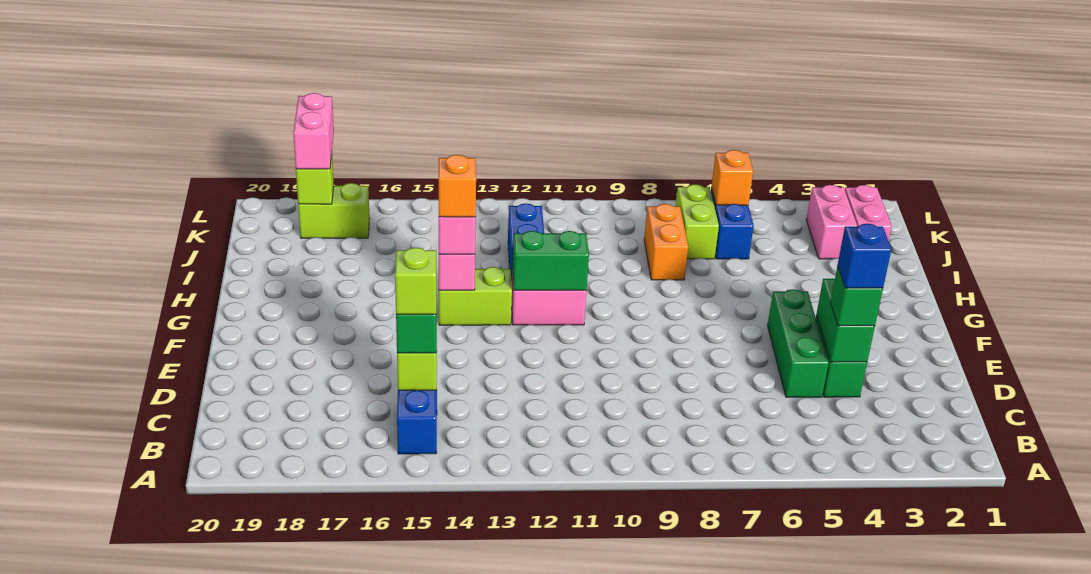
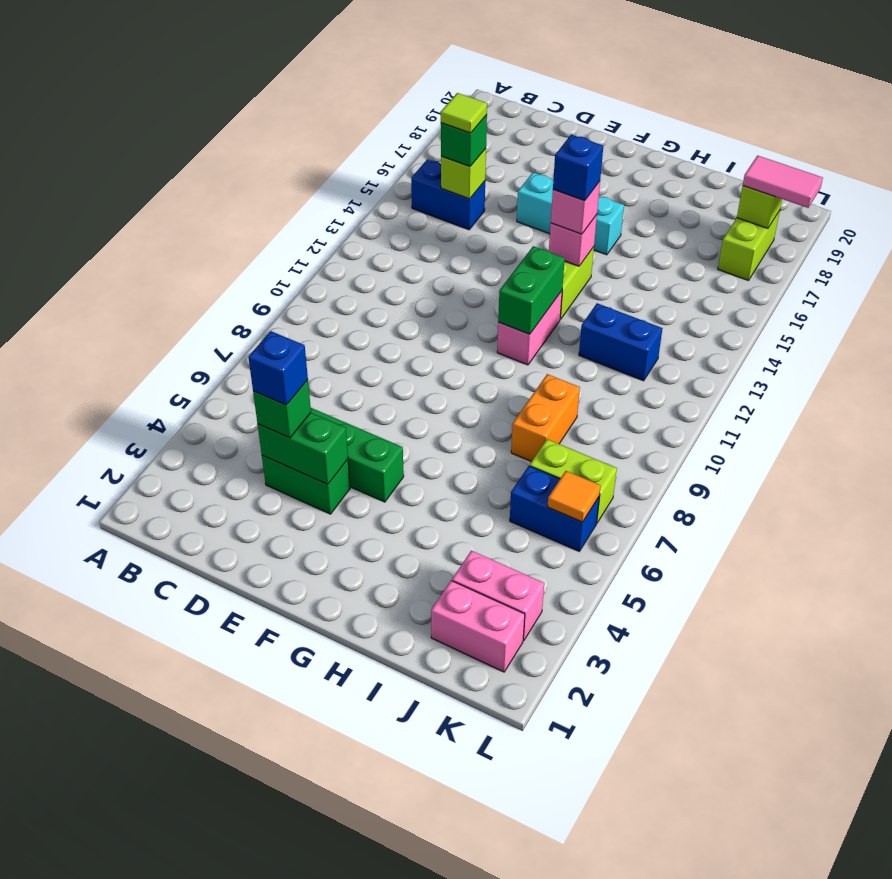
lime 1x1 brick [395,247,436,314] -> lime 1x1 tile [441,93,487,133]
none -> cyan 1x3 brick [517,172,624,255]
orange 1x1 brick [439,155,476,217] -> blue 1x1 brick [553,135,603,201]
orange 1x2 brick [644,204,688,280] -> orange 1x2 brick turned to [511,374,580,462]
orange 1x1 brick [711,150,753,205] -> orange 1x1 tile [547,471,601,522]
pink 1x2 brick [293,93,334,169] -> pink 1x2 tile [743,156,823,208]

